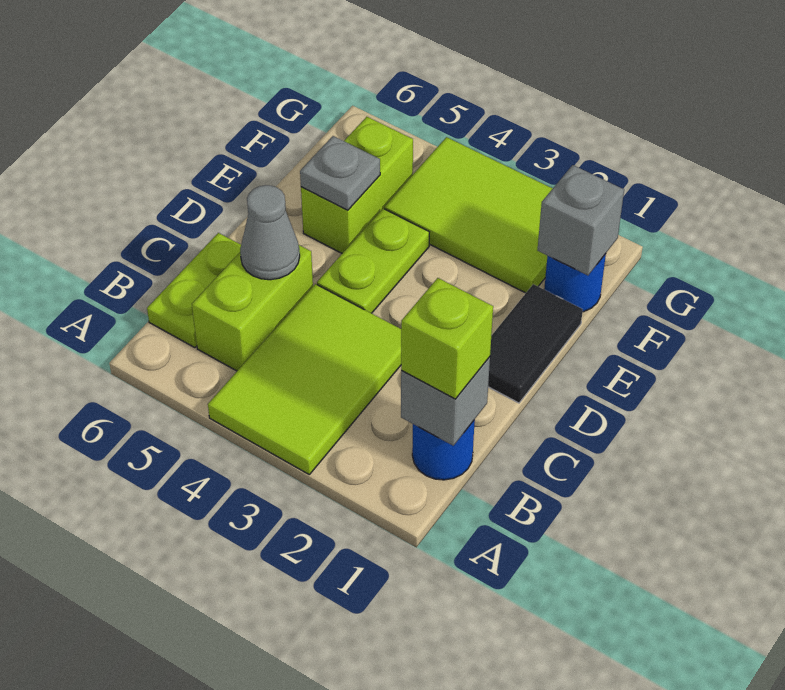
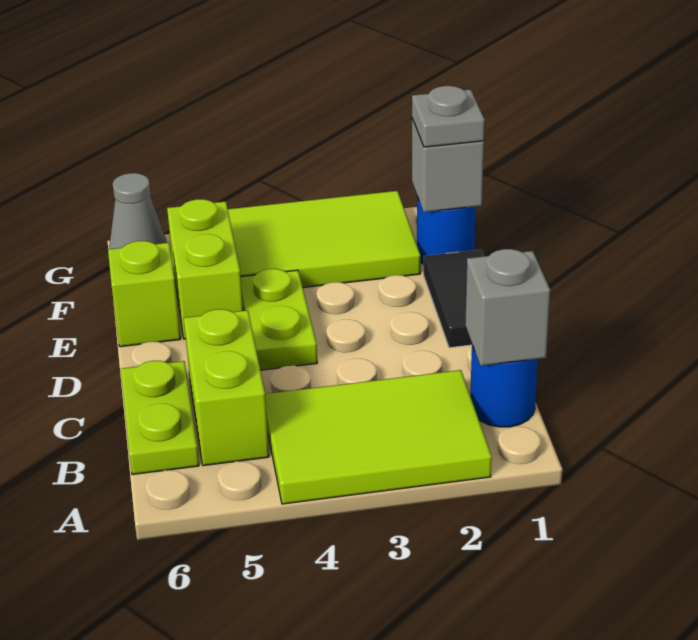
lime 2x3 tile [208,284,401,474] -> lime 2x3 tile turned to [265,370,492,504]
lime 1x1 brick [401,278,493,399] -> lime 1x1 brick moved to [108,241,181,347]
grey 1x1 cone [240,185,300,280] -> grey 1x1 cone moved to [109,173,167,249]
grey 1x1 plate [300,136,380,210] -> grey 1x1 plate moved to [412,86,485,147]

